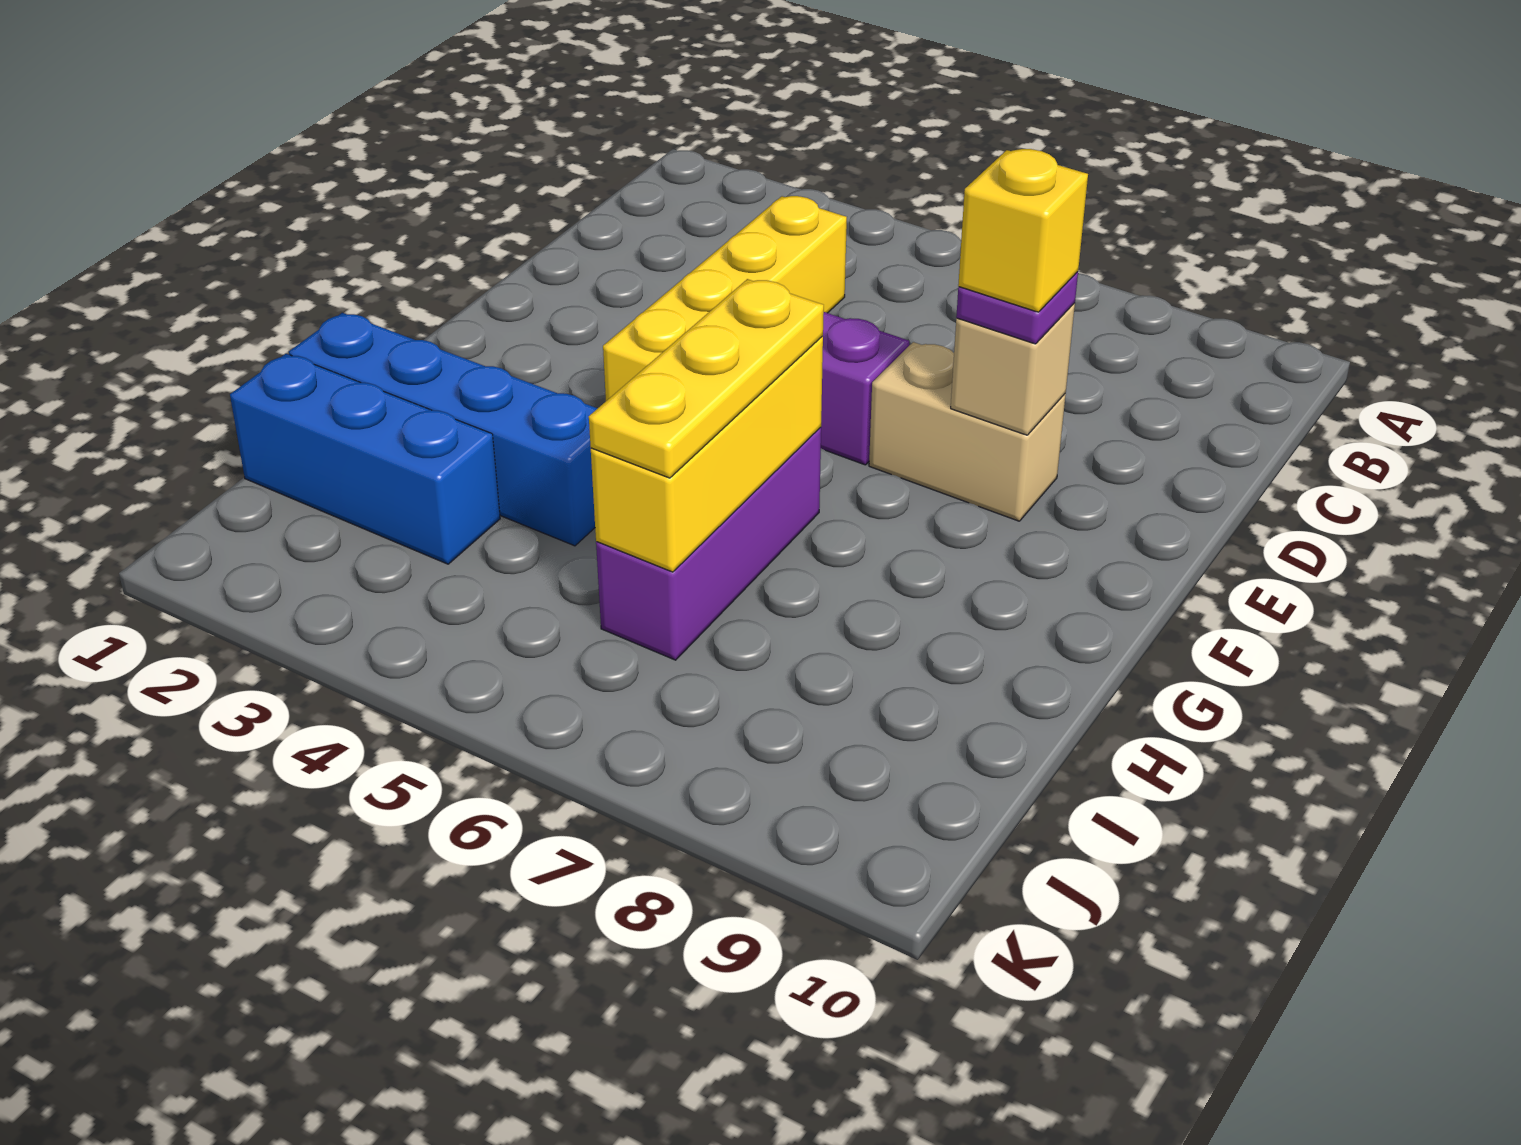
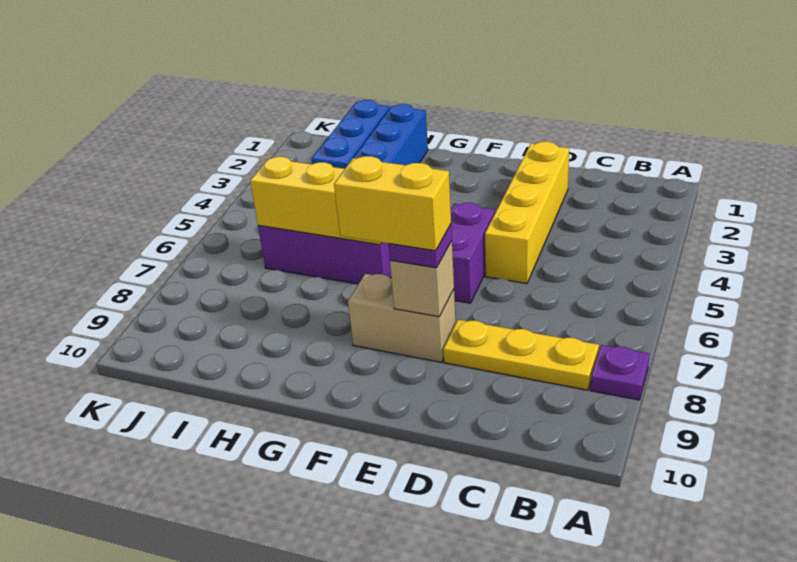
none -> purple 1x1 plate [590,345,649,400]
yellow 1x4 brick [603,196,847,401] -> yellow 1x4 brick turned to [485,142,569,283]
tan 1x2 brick [869,342,1066,521] -> tan 1x2 brick turned to [348,274,456,362]
yellow 1x1 brick [958,149,1088,312] -> yellow 1x2 brick [334,156,451,251]
yellow 1x3 plate [589,279,824,478] -> yellow 1x3 plate moved to [443,320,599,390]

